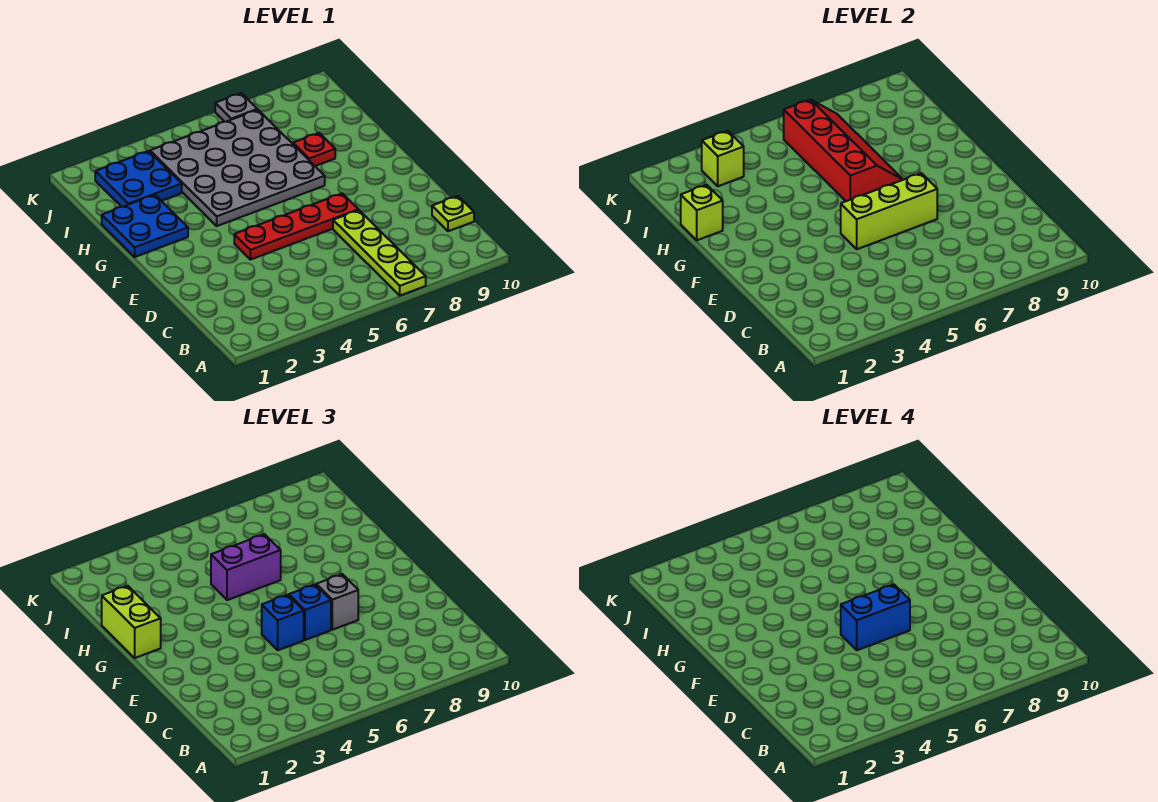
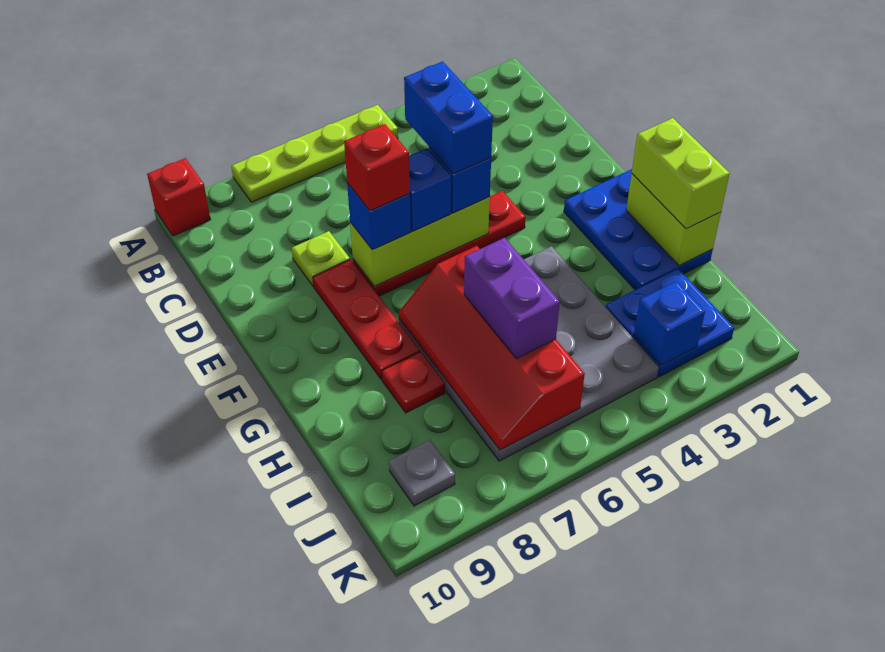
lime 1x4 plate [333,210,426,296] -> lime 1x4 plate turned to [231,105,398,202]
none -> red 1x1 brick [147,158,211,236]
lime 1x1 plate [432,196,474,231] -> lime 1x1 plate moved to [292,231,350,287]
blue 1x2 brick [841,584,910,650] -> blue 1x2 brick turned to [404,61,493,174]
grey 1x1 brick [316,574,358,630] -> blue 1x1 brick [347,183,411,250]
none -> red 1x1 brick [344,124,410,211]
none -> red 1x3 plate [313,260,420,380]
blue 2x2 plate [102,195,188,257] -> blue 2x3 plate [564,169,713,290]
lime 1x1 brick [681,185,723,240] -> lime 1x2 brick [626,174,721,265]
purple 1x2 brick [211,534,281,600] -> purple 1x2 brick turned to [464,238,560,359]
lime 1x1 brick [702,131,744,186] -> blue 1x1 brick [634,281,705,366]
grey 1x1 plate [215,93,257,122] -> grey 1x1 plate moved to [389,440,455,506]

